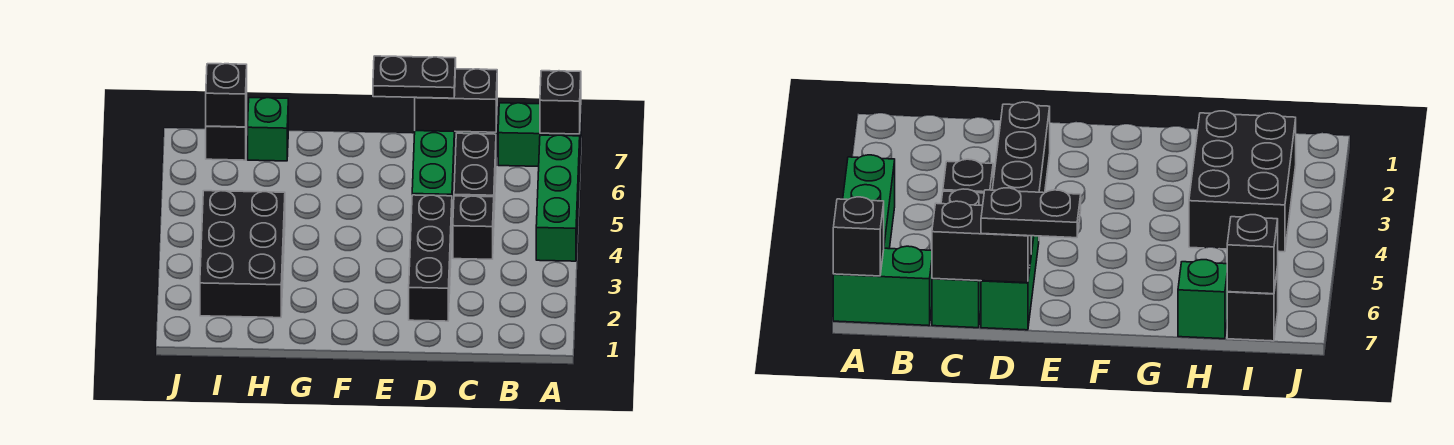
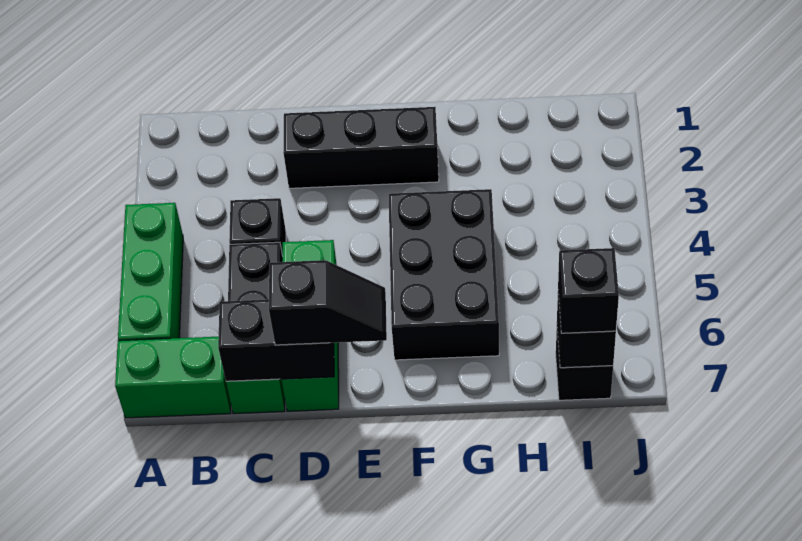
black 1x1 brick [540,71,581,134] -> black 1x1 brick moved to [558,248,619,333]
black 1x3 brick [409,195,452,321] -> black 1x3 brick turned to [283,107,439,188]
black 1x2 plate [373,56,456,98] -> black 1x2 slope [269,260,387,345]
black 2x3 brick [200,191,285,318] -> black 2x3 brick moved to [389,189,499,360]
green 1x1 brick [248,98,288,161] -> none

